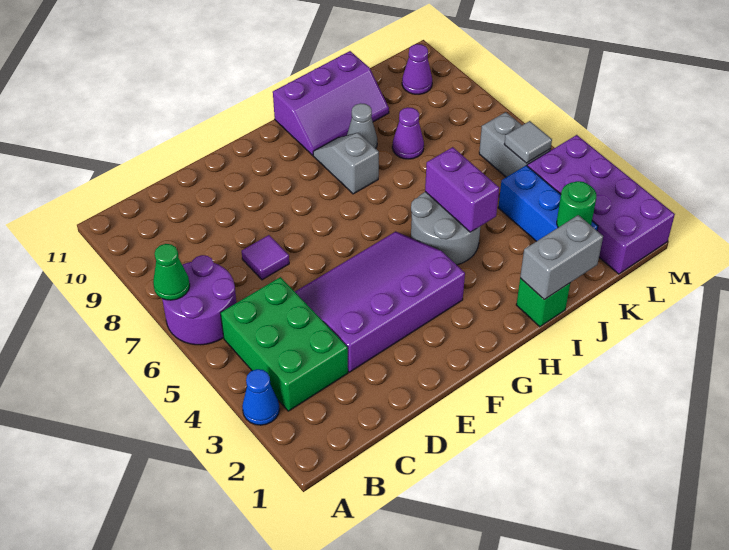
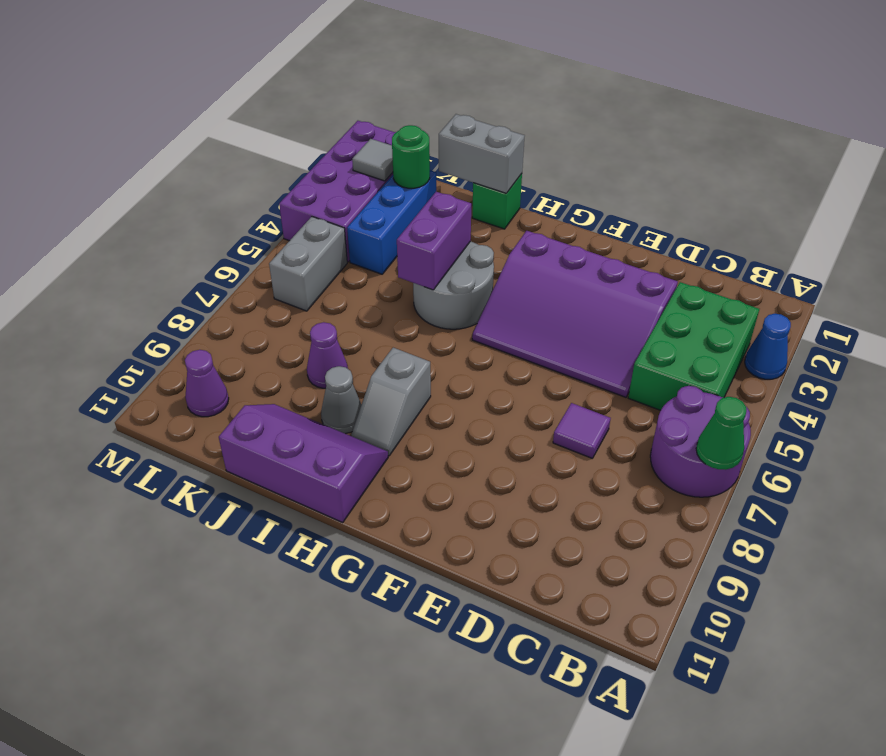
grey 1x1 tile [504,121,552,163] -> grey 1x1 tile moved to [352,139,393,181]

